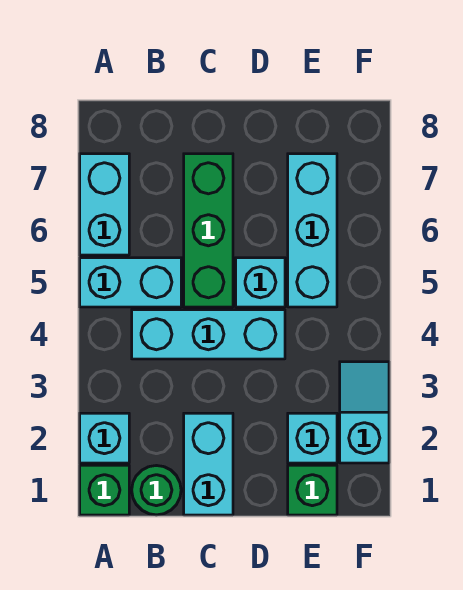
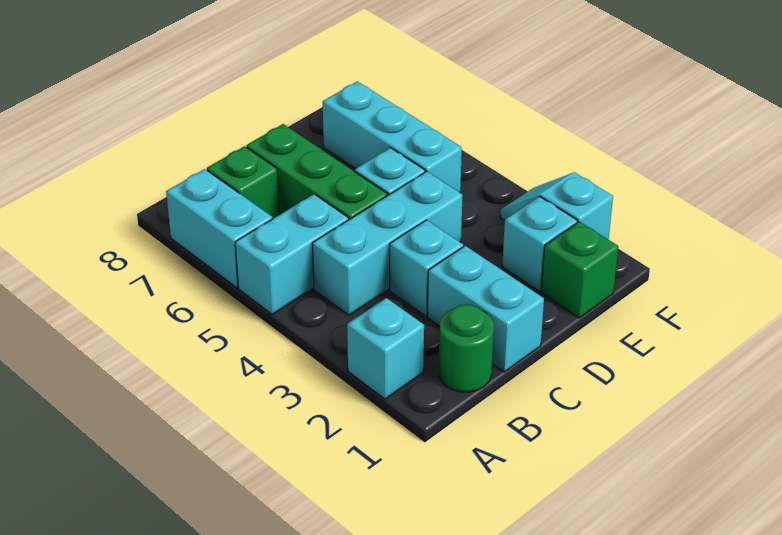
green 1x1 brick [80,465,129,515] -> green 1x1 brick moved to [207,146,280,219]
none -> cyan 1x1 brick [390,220,463,316]

